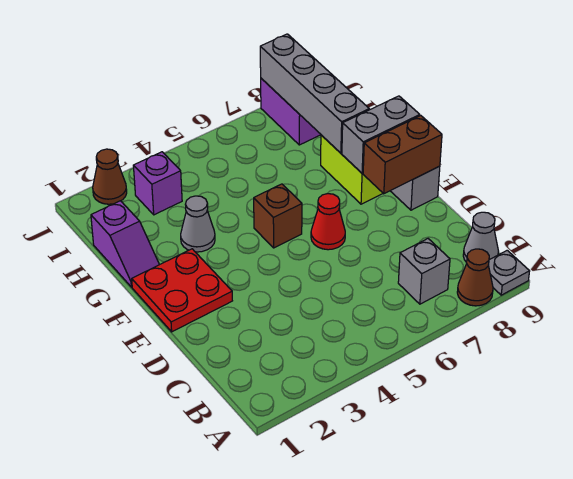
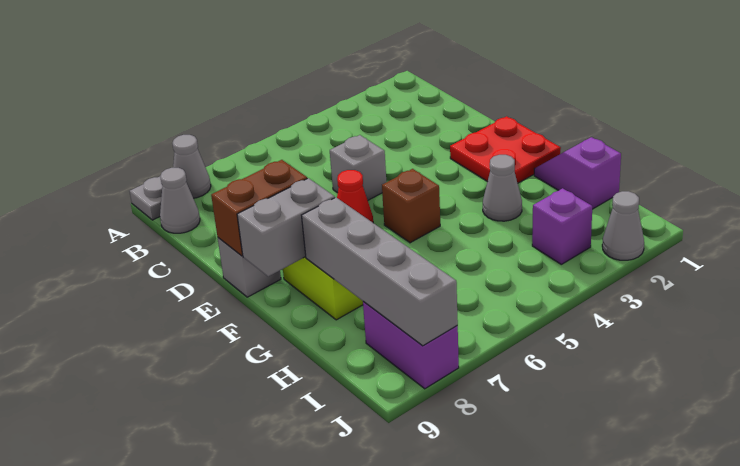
brown 1x1 cone [457,249,493,306] -> grey 1x1 cone [173,135,211,198]
grey 1x1 brick [398,239,450,304] -> grey 1x1 brick moved to [330,135,386,200]
brown 1x1 cone [93,149,127,204] -> grey 1x1 cone [602,191,644,260]

